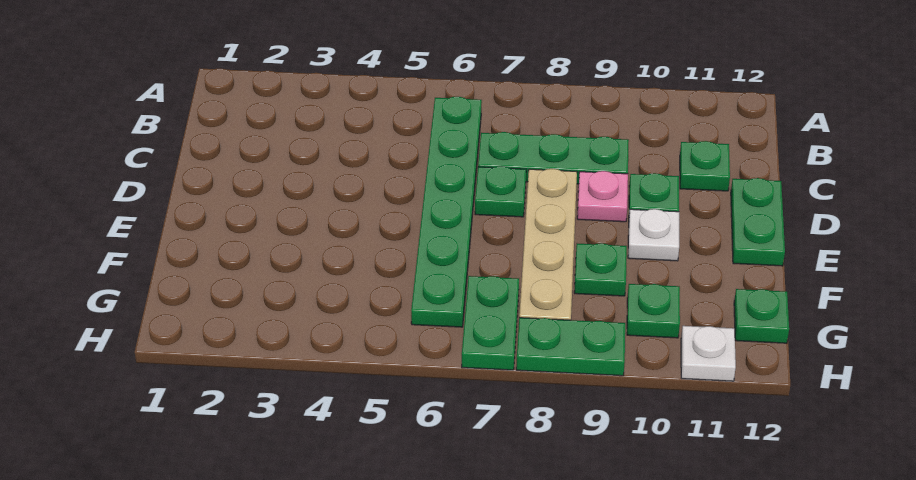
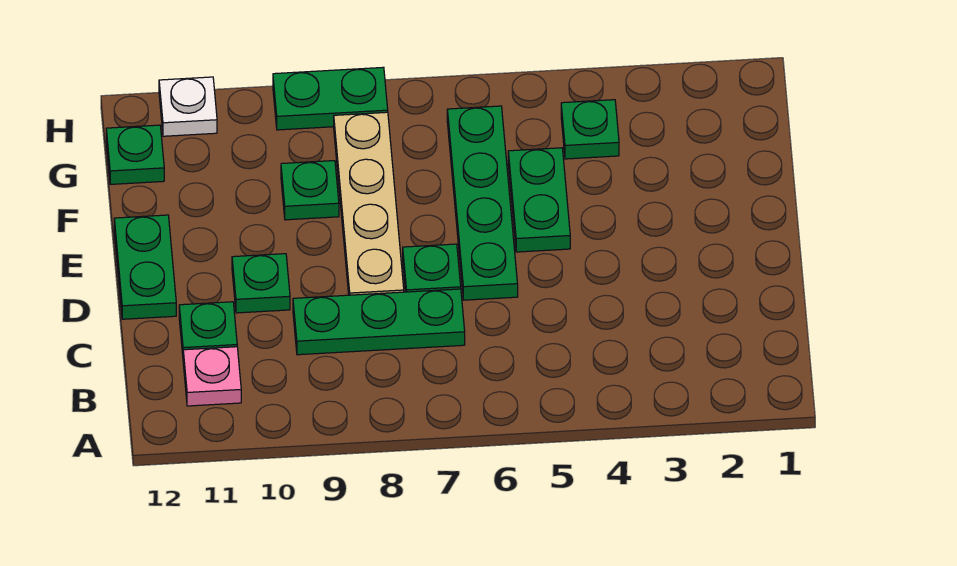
green 1x6 plate [411,97,482,327] -> green 1x4 plate [447,106,518,300]
pink 1x1 plate [577,171,628,222] -> pink 1x1 plate moved to [183,347,241,406]
white 1x1 plate [628,209,679,261] -> none
green 1x2 plate [462,276,519,370] -> green 1x2 plate moved to [508,148,570,252]
green 1x1 plate [627,284,680,338] -> green 1x1 plate moved to [561,100,619,159]

